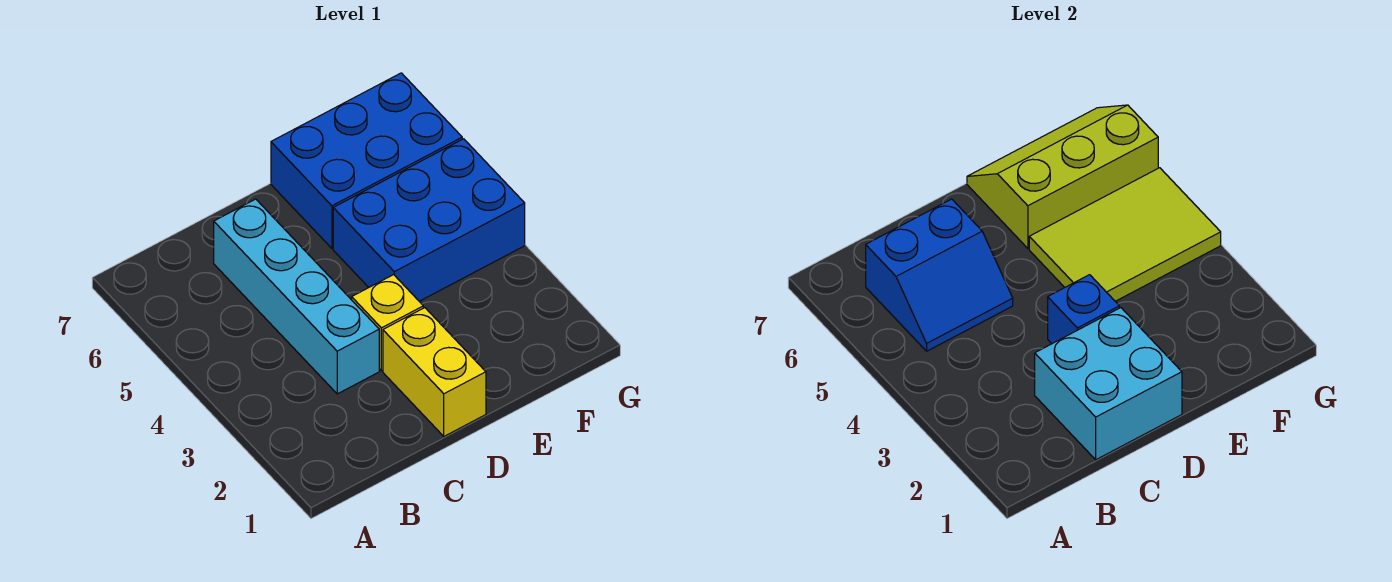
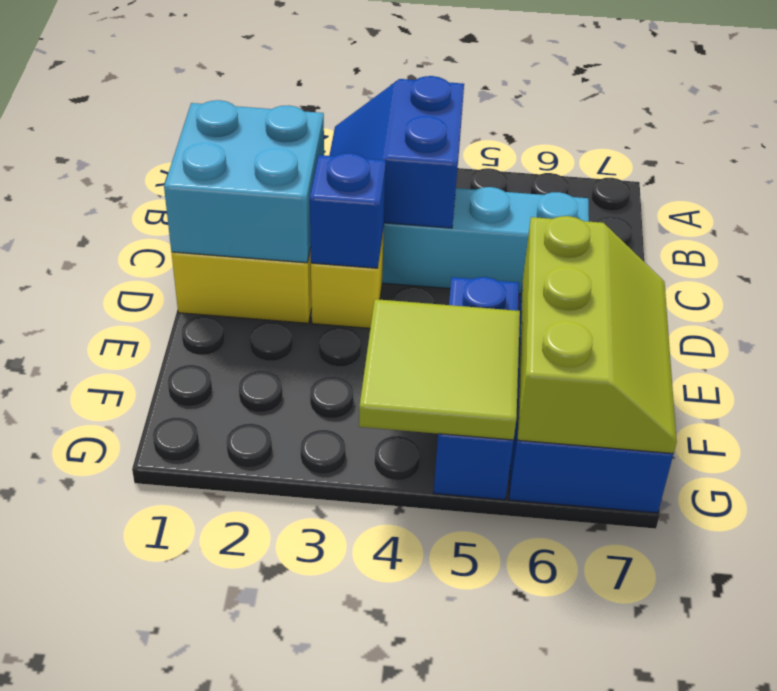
blue 2x2 slope [866,199,1013,351] -> blue 2x2 slope moved to [329,76,464,228]
blue 2x3 brick [333,139,525,301] -> blue 1x3 brick [433,277,519,500]
lime 2x3 tile [1029,168,1221,301] -> lime 2x2 tile [359,299,520,440]

